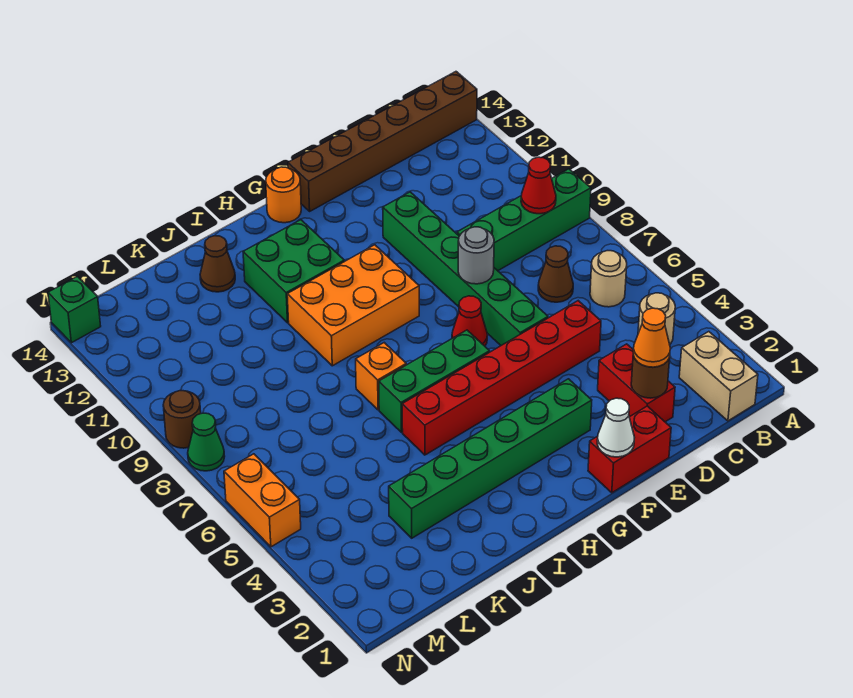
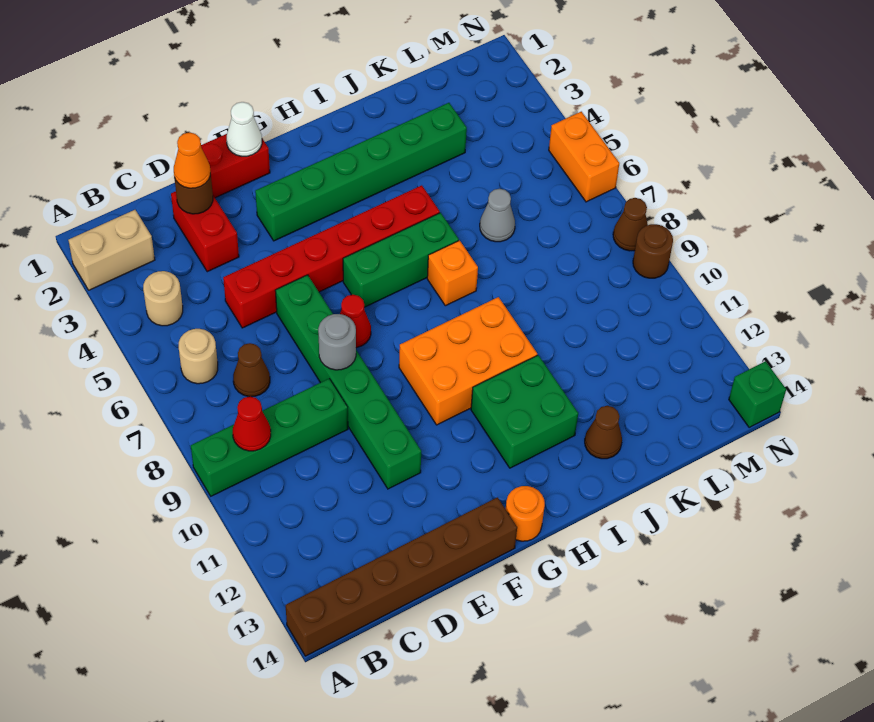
tan 1x2 brick [679,332,758,421] -> tan 1x2 brick turned to [68,210,155,290]
none -> grey 1x1 cone [480,189,515,242]
green 1x1 cone [188,413,225,471] -> brown 1x1 cone [613,198,648,251]

